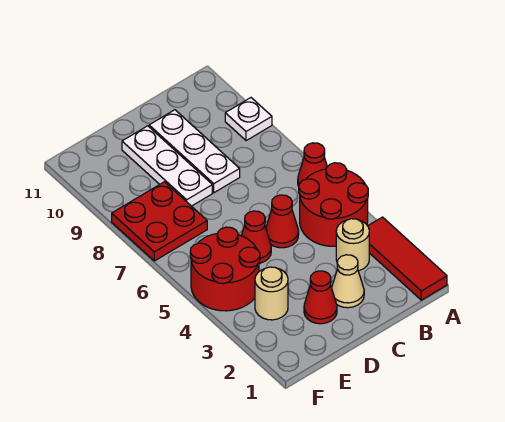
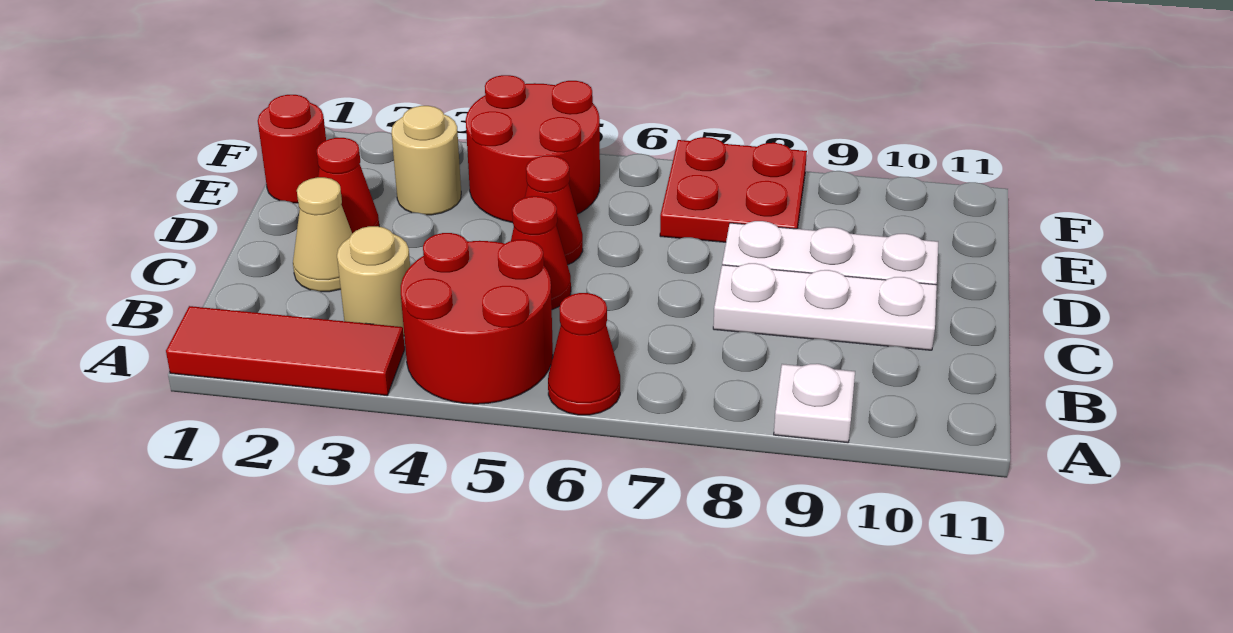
none -> red 1x1 round brick [258,95,326,203]

